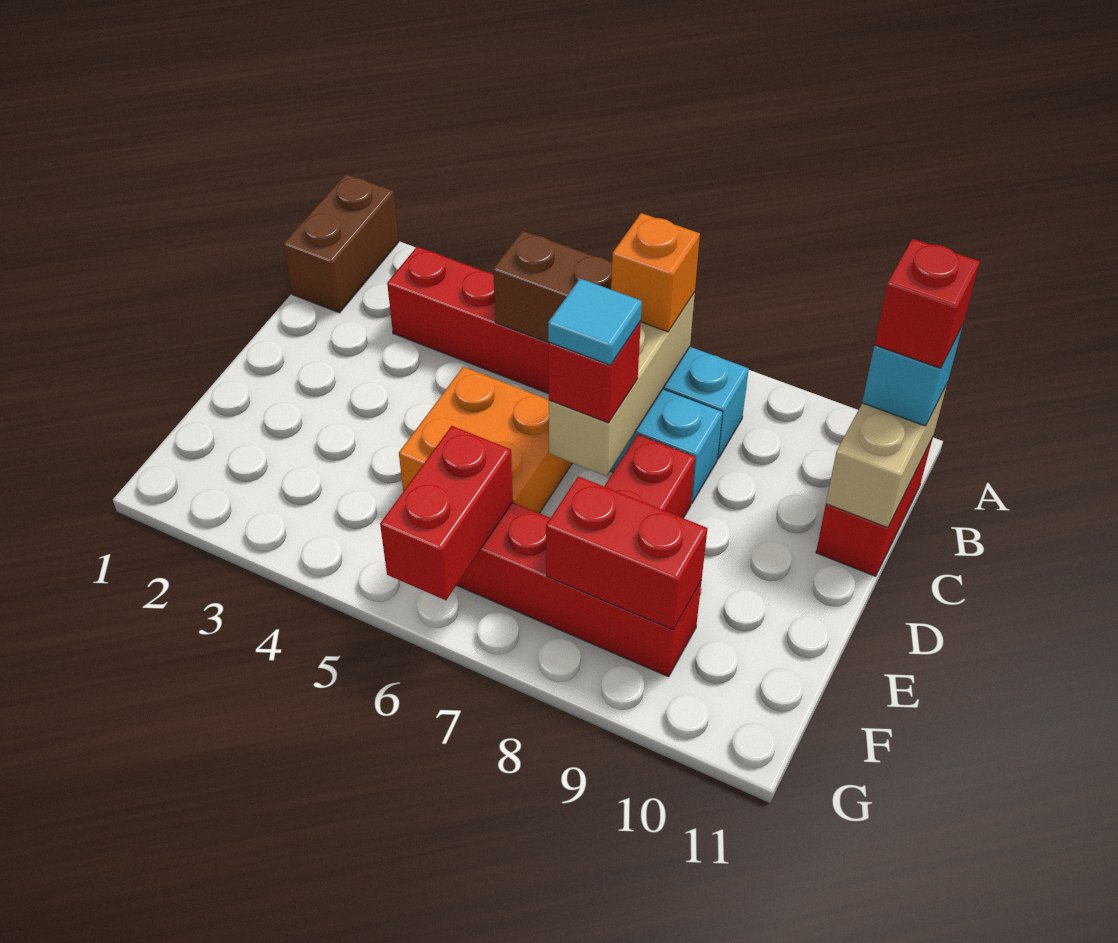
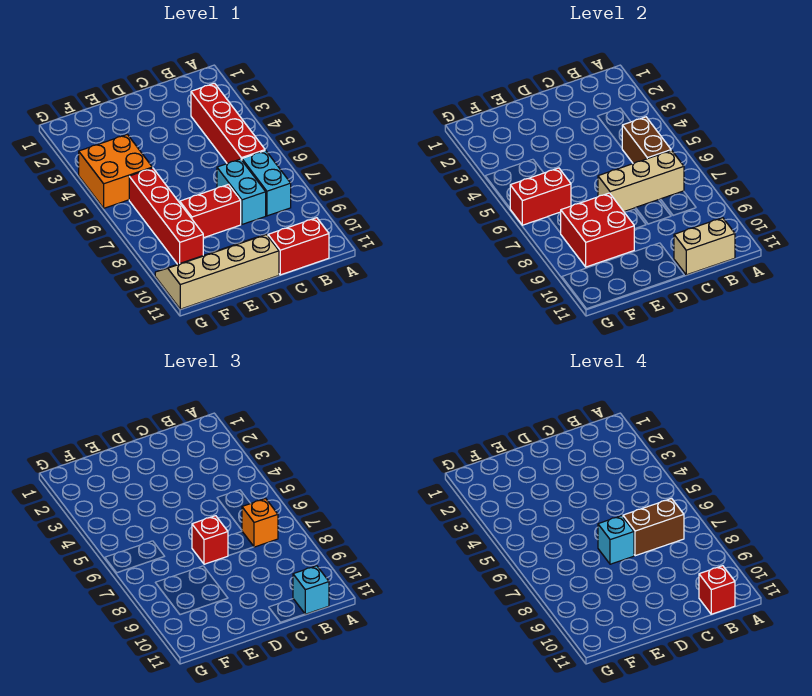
brown 1x2 brick [284,174,399,313] -> brown 1x2 brick moved to [623,498,684,556]
orange 2x2 brick [399,367,572,513] -> orange 2x2 brick moved to [79,134,152,208]
cyan 1x1 tile [548,279,642,365] -> cyan 1x1 brick [598,516,634,564]
none -> tan 2x4 slope [155,234,279,309]
red 1x2 brick [546,476,707,630] -> red 2x2 brick [561,193,634,267]

